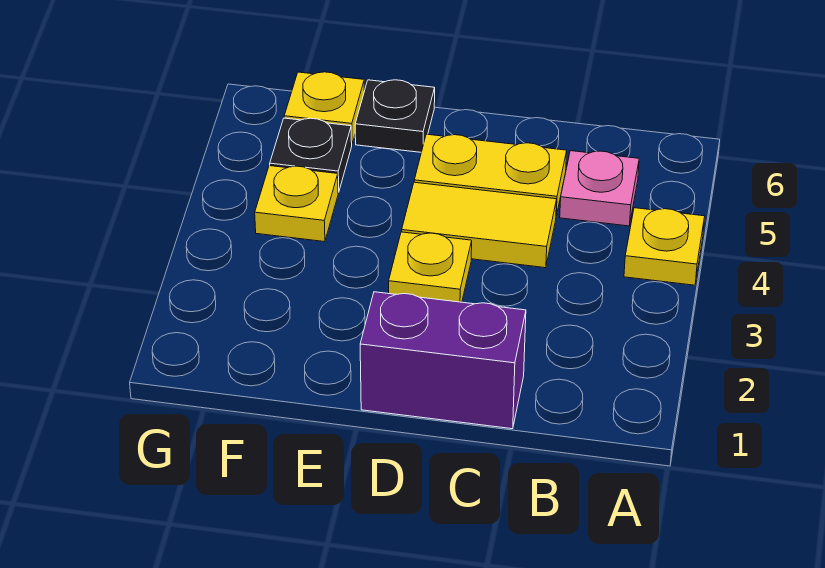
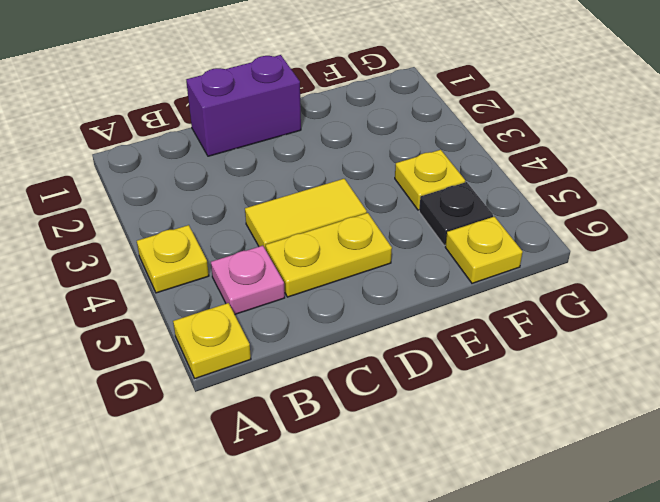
yellow 1x1 plate [389,232,472,302] -> yellow 1x1 plate moved to [173,303,251,379]
black 1x1 plate [355,80,435,152] -> none

